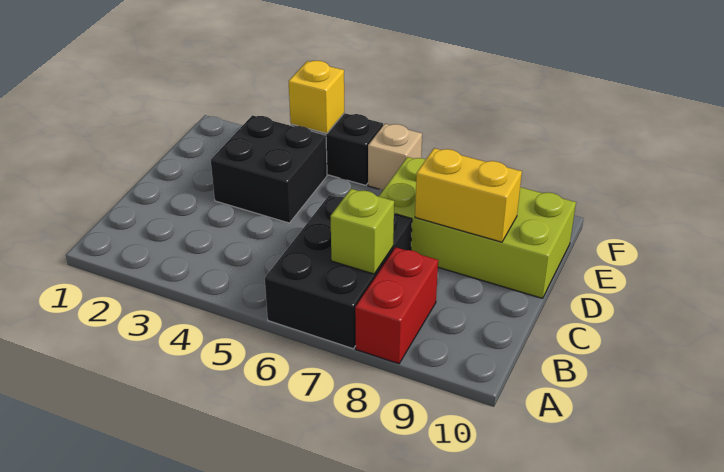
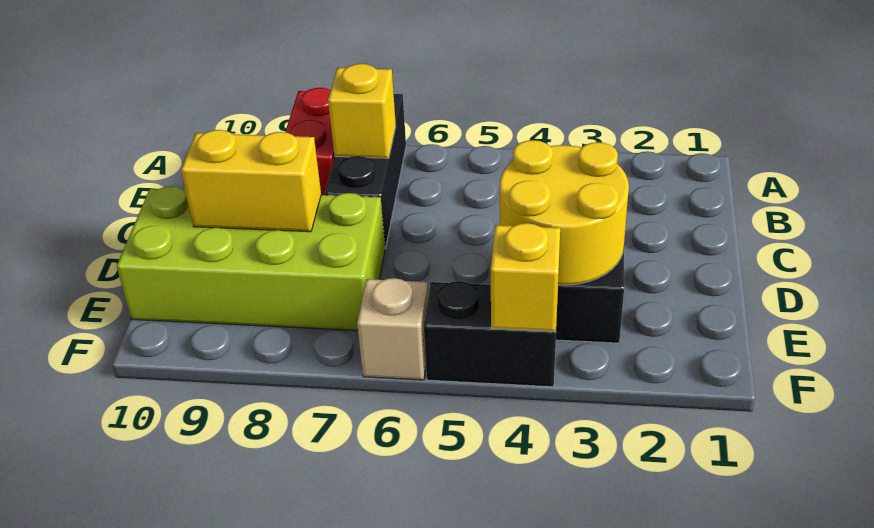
black 2x3 brick [265,195,412,349] -> black 1x3 brick [325,94,406,249]
lime 1x1 brick [330,189,394,274] -> yellow 1x1 brick [328,64,396,158]
none -> yellow 2x2 round brick [500,140,629,285]

